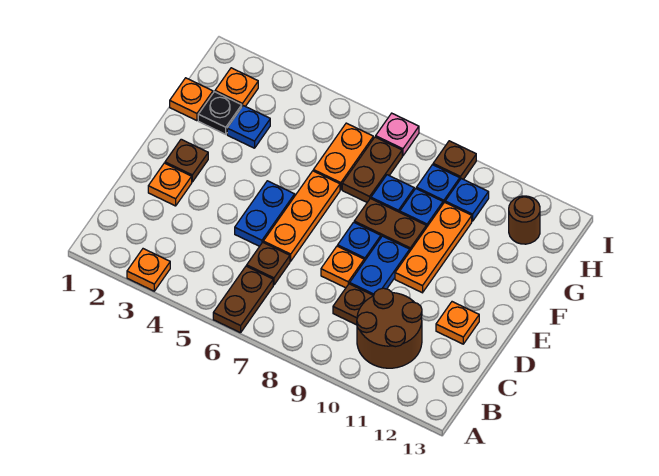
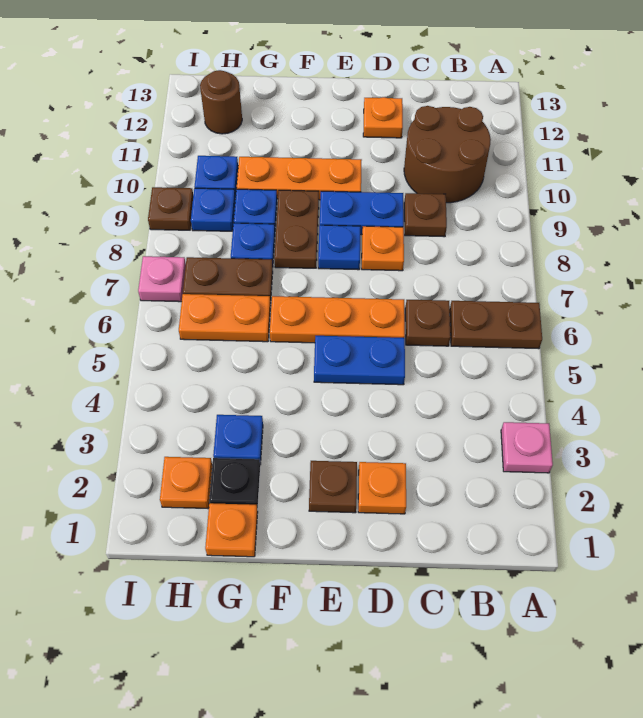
orange 1x1 plate [127,249,170,291] -> pink 1x1 plate [501,422,553,473]

